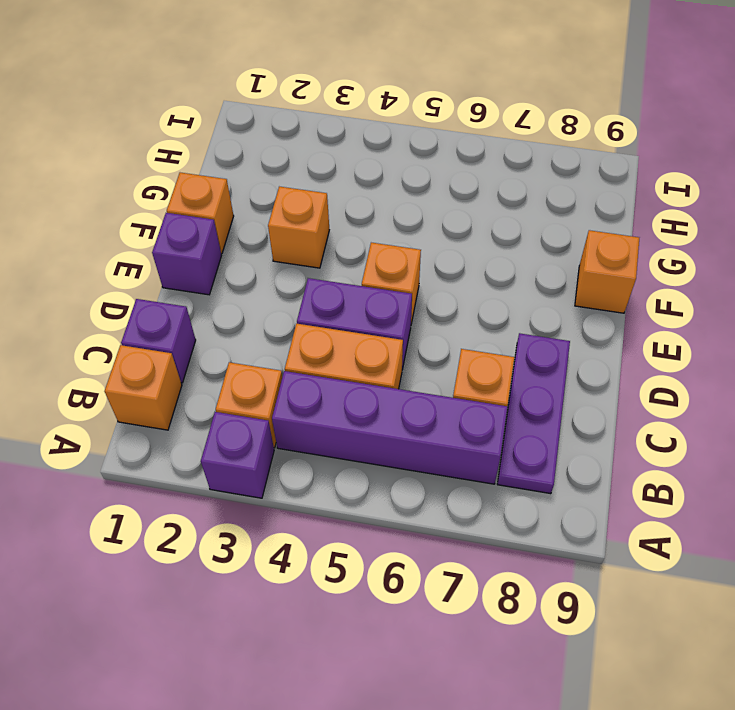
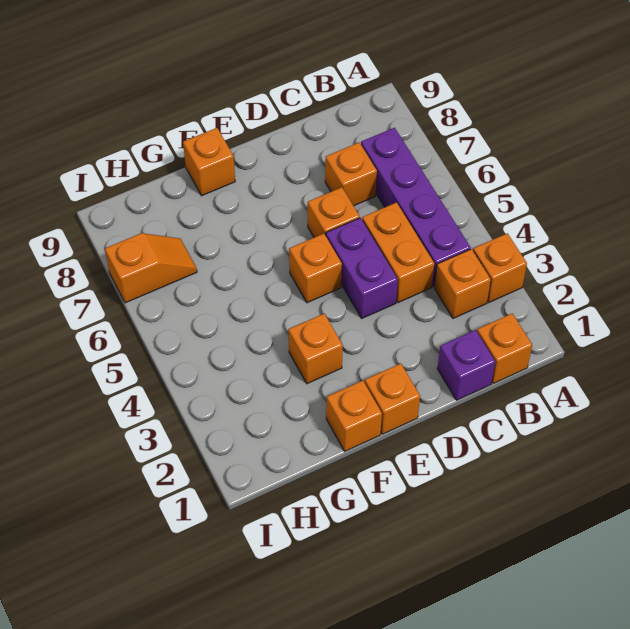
purple 1x1 brick [201,412,274,498] -> orange 1x1 brick [473,233,527,302]
purple 1x3 plate [497,333,570,494] -> none
none -> orange 1x1 brick [308,187,360,237]
purple 1x1 brick [152,213,222,295] -> orange 1x1 brick [365,363,420,434]
none -> orange 1x2 slope [105,233,197,303]

